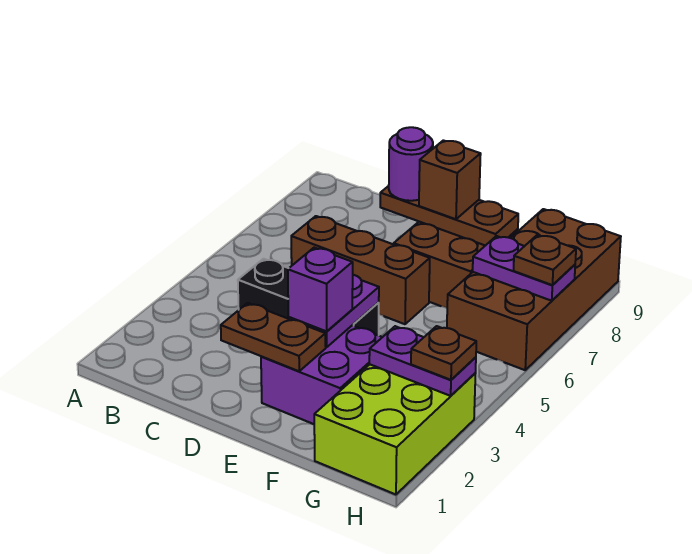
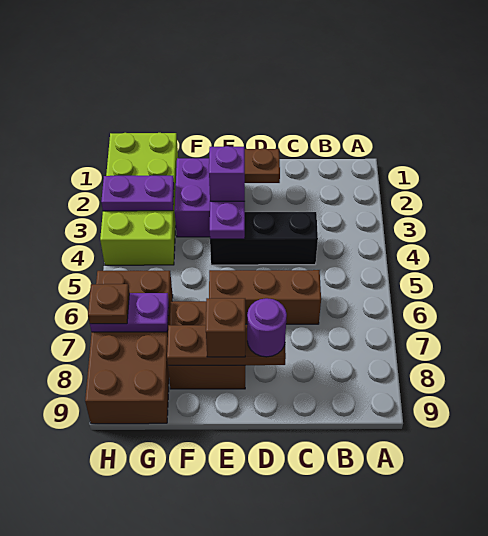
lime 2x3 brick [314,365,476,495] -> lime 2x4 brick [100,133,178,265]
brown 1x1 plate [411,326,476,380] -> none

